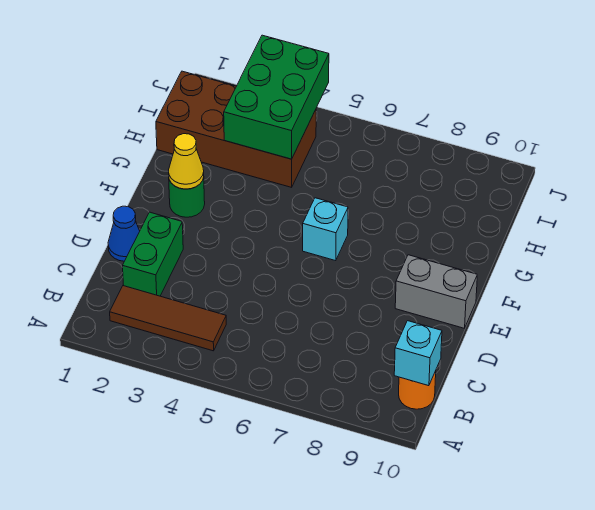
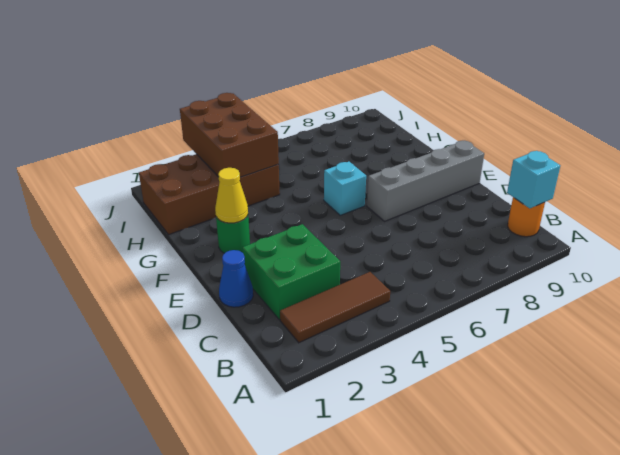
green 1x2 brick [123,212,183,296] -> green 2x2 brick [243,224,340,320]
grey 1x2 brick [395,255,477,328] -> grey 1x4 brick [367,140,484,221]
green 2x3 brick [224,35,329,159] -> brown 2x3 brick [180,93,279,177]

